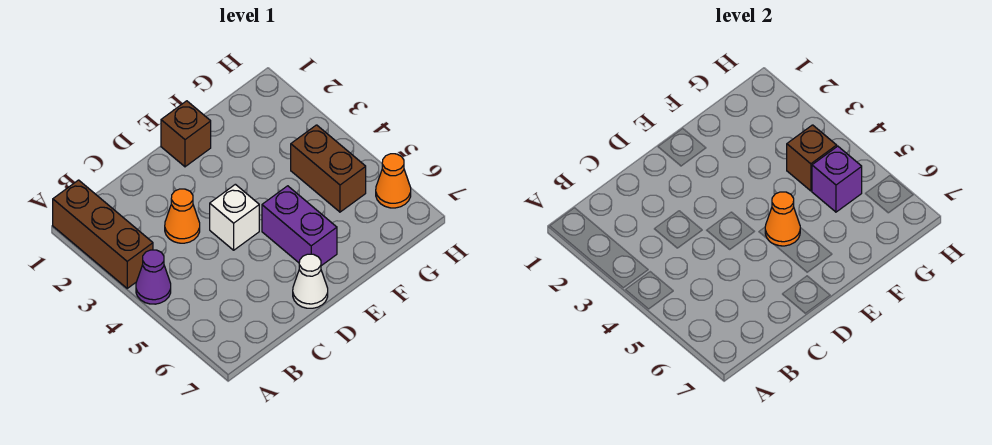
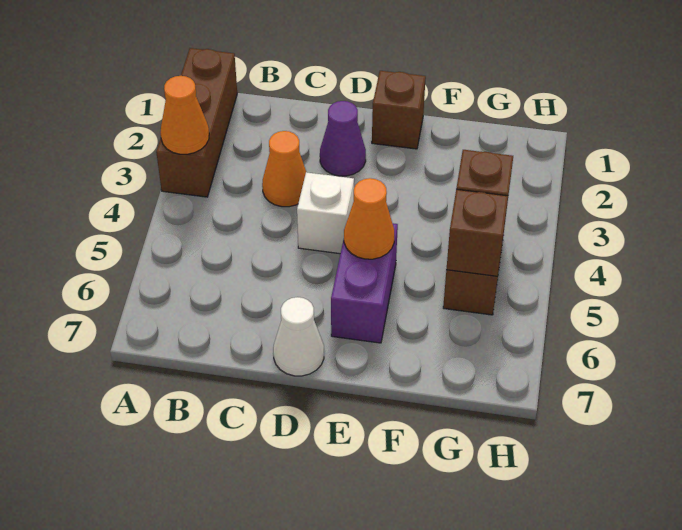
purple 1x1 cone [136,250,171,304] -> purple 1x1 cone moved to [320,101,366,176]
purple 1x1 brick [812,146,862,212] -> brown 1x1 brick [446,189,508,276]
orange 1x1 cone [376,154,411,208] -> orange 1x1 cone moved to [160,76,209,154]

